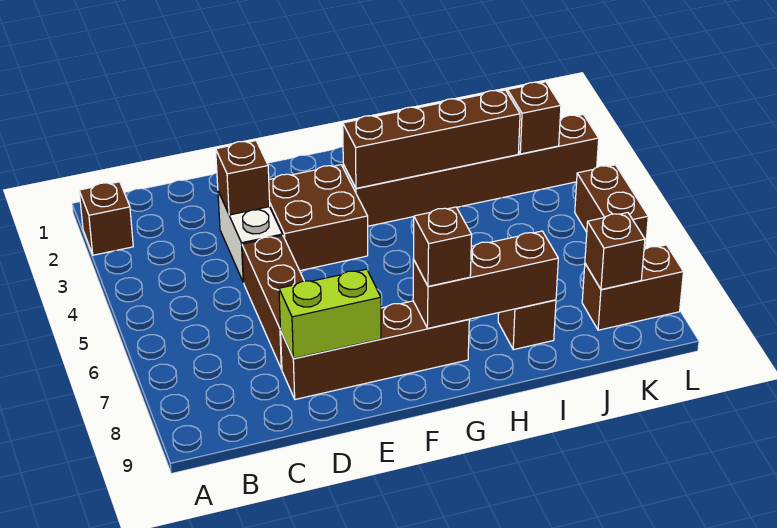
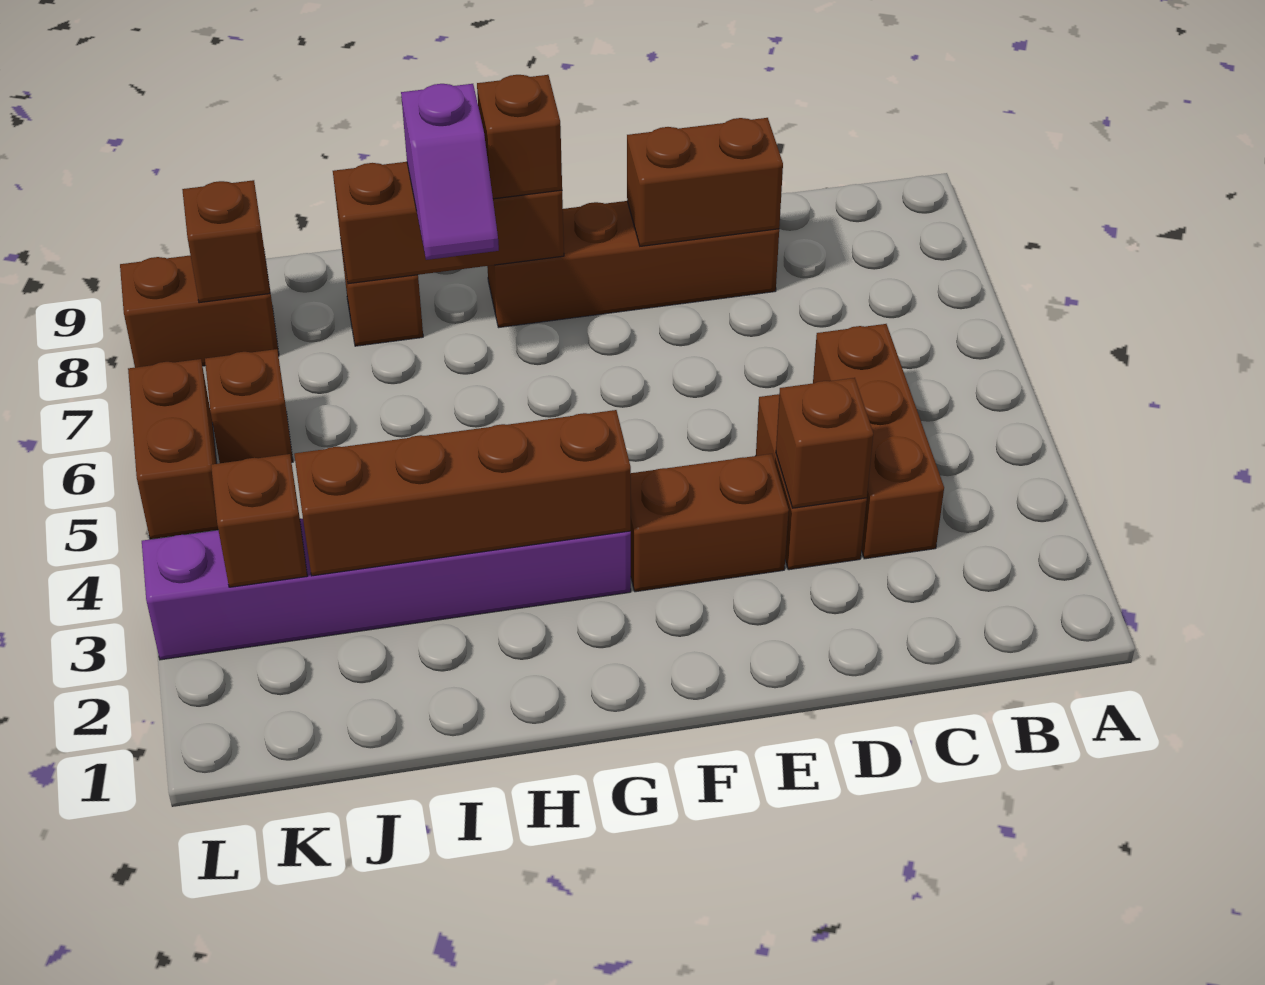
brown 1x1 brick [79,182,133,255] -> brown 1x1 brick moved to [205,349,293,463]
white 1x2 brick [218,191,282,283] -> brown 1x2 brick [756,394,867,570]
brown 1x3 brick [242,235,304,369] -> brown 1x3 brick moved to [813,324,944,559]
lime 1x2 brick [279,269,381,359] -> brown 1x2 brick [627,118,783,246]
brown 2x2 brick [269,165,368,271] -> brown 1x2 brick [631,454,789,592]
brown 1x6 brick [343,115,599,226] -> purple 1x6 brick [142,518,631,660]
none -> purple 1x2 slope [401,84,499,260]

